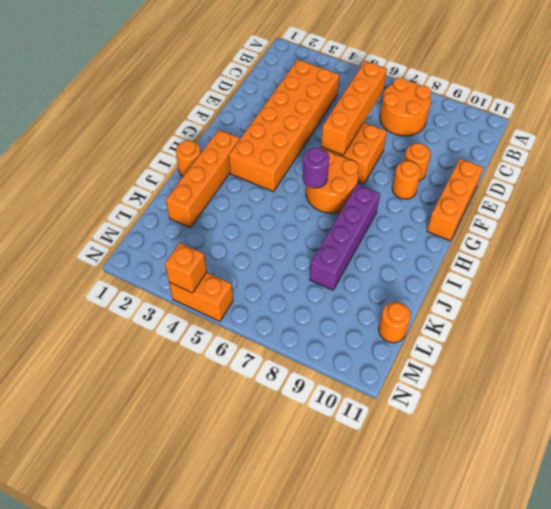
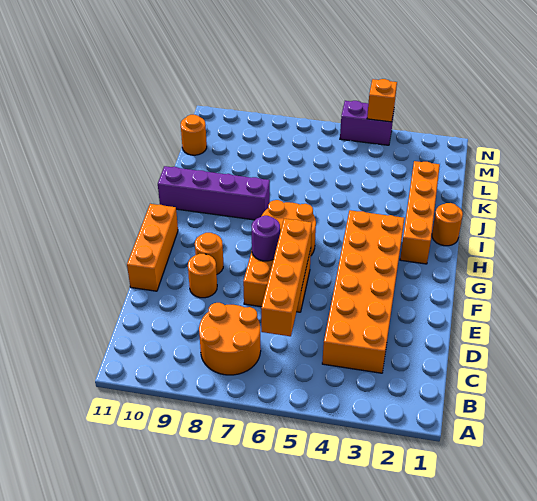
purple 1x1 round brick [303,148,329,188] -> purple 1x1 round brick moved to [252,216,280,261]
purple 1x4 brick [310,184,380,290] -> purple 1x4 brick turned to [158,166,270,220]
orange 1x2 brick [169,272,233,321] -> purple 1x2 brick [340,101,394,145]

